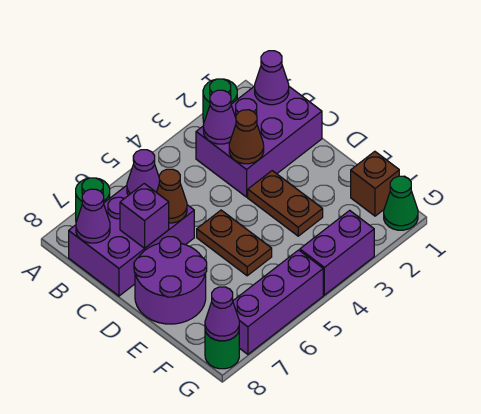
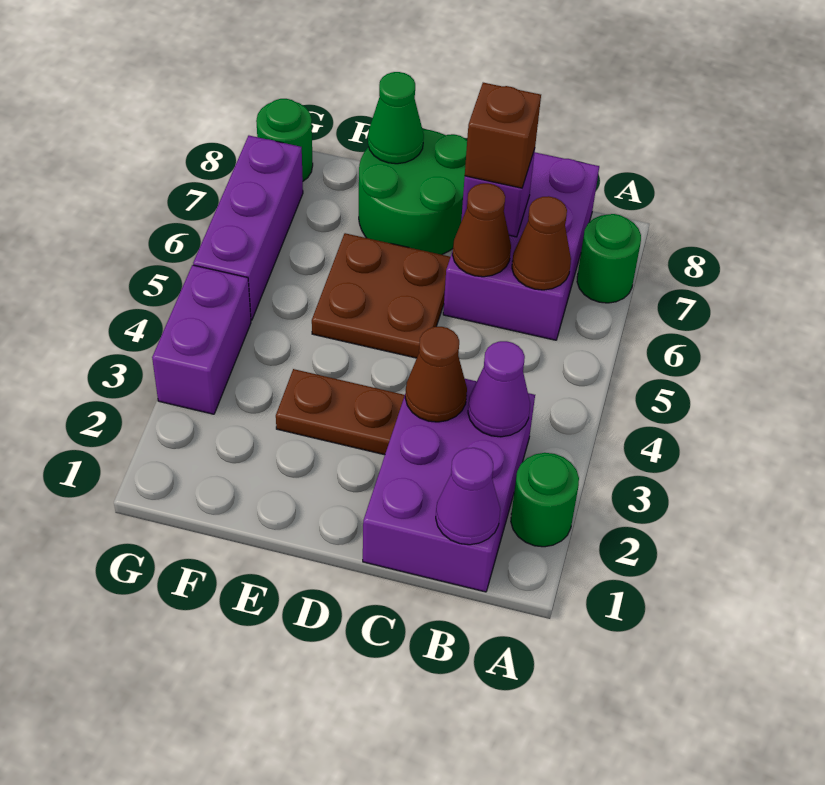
purple 1x1 cone [127,150,159,195] -> brown 1x1 cone [512,196,571,290]
purple 1x1 cone [76,189,110,243] -> none
brown 1x2 plate [197,210,272,276] -> brown 2x2 plate [312,233,450,358]
purple 2x2 round brick [134,237,207,324] -> green 2x2 round brick [359,129,467,255]
brown 1x1 brick [351,151,399,216] -> brown 1x1 brick moved to [465,83,541,188]
green 1x1 cone [384,176,418,230] -> green 1x1 cone moved to [368,72,424,164]
purple 1x1 cone [205,287,239,341] -> none

